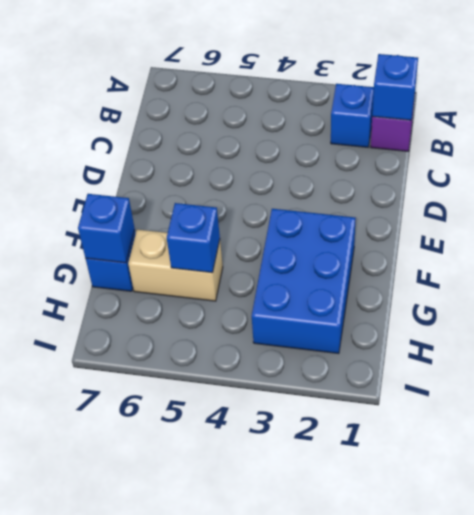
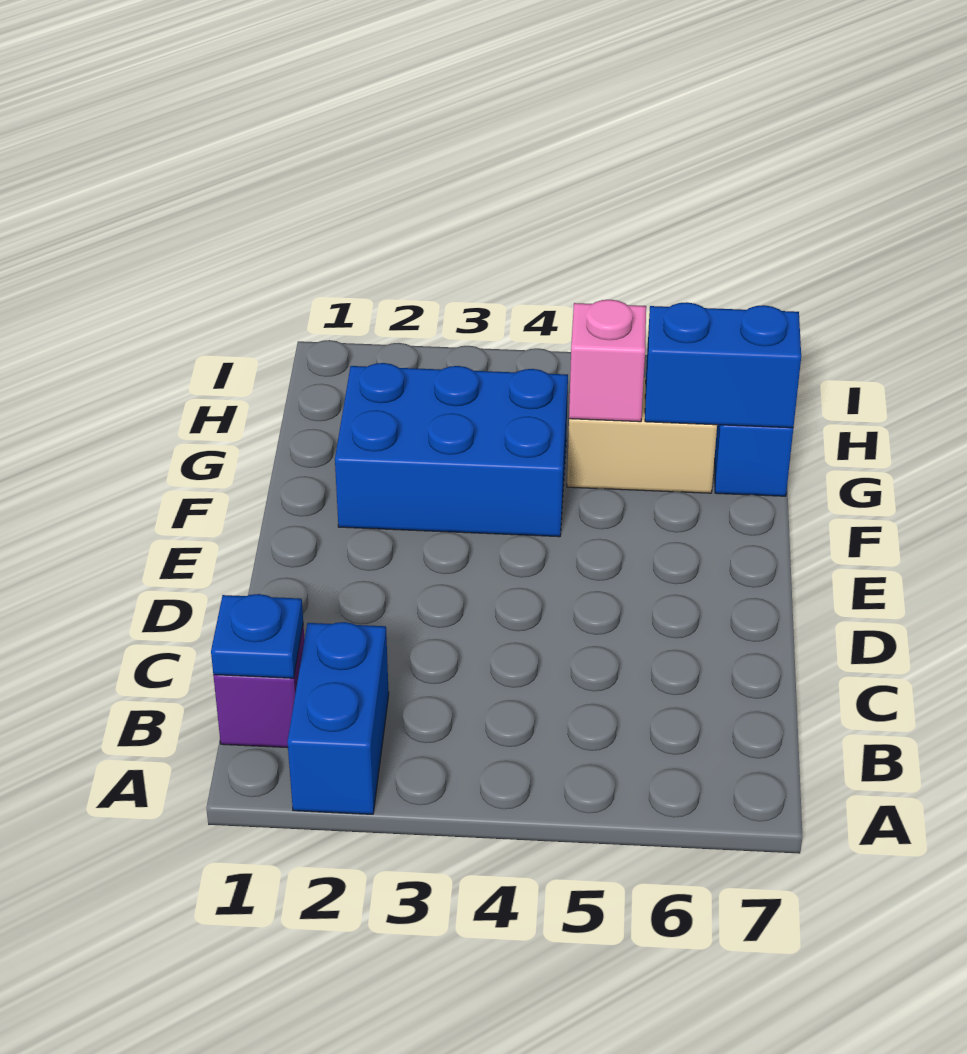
blue 1x1 brick [372,54,418,120] -> blue 1x1 plate [211,594,303,678]
blue 1x1 brick [331,84,374,147] -> blue 1x2 brick [287,622,389,814]
blue 2x3 brick [252,209,356,354] -> blue 2x3 brick turned to [335,363,568,537]
blue 1x1 brick [167,203,220,273] -> pink 1x1 brick [569,300,646,422]
blue 1x1 brick [78,194,135,263] -> blue 1x2 brick [645,302,801,428]

